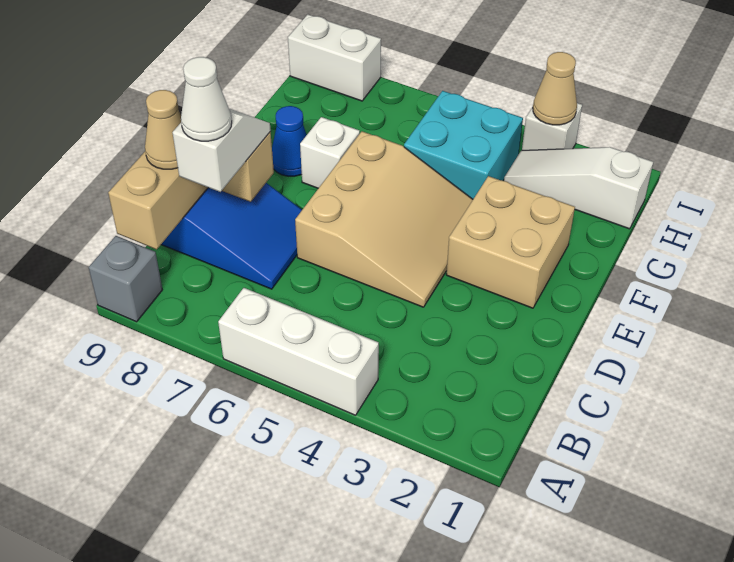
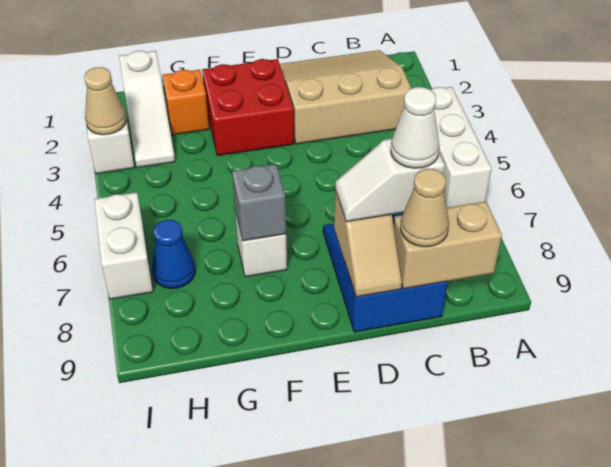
grey 1x1 brick [89,236,162,322] -> grey 1x1 brick moved to [232,164,286,241]
tan 3x3 slope [295,131,473,307] -> tan 3x3 slope moved to [280,50,411,144]
tan 2x2 brick [446,176,575,308] -> red 2x2 brick [202,59,294,156]
blue 1x1 cone [272,106,307,176] -> blue 1x1 cone moved to [152,220,195,288]
none -> orange 1x1 brick [163,70,209,135]
cyan 2x2 brick [404,91,523,199] -> none
white 1x2 brick [288,14,381,101] -> white 1x2 brick moved to [95,192,153,299]

